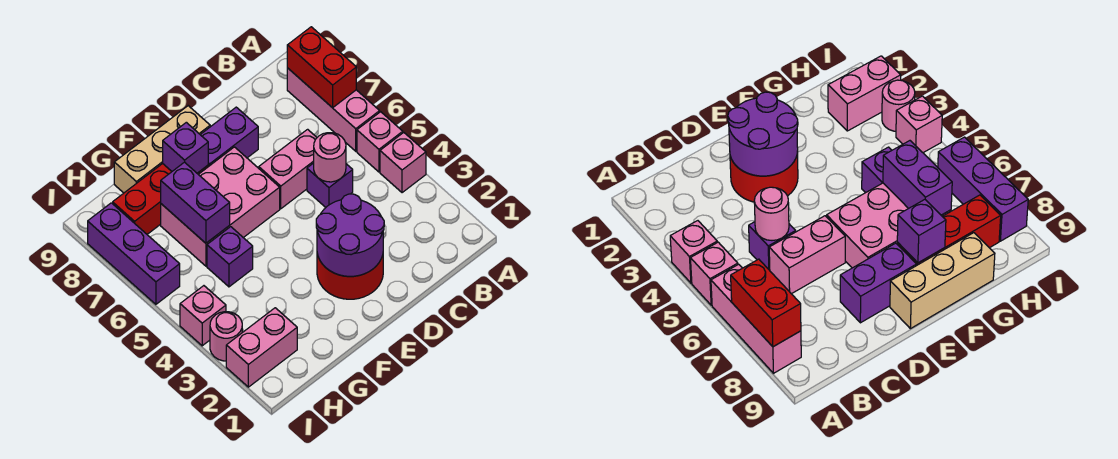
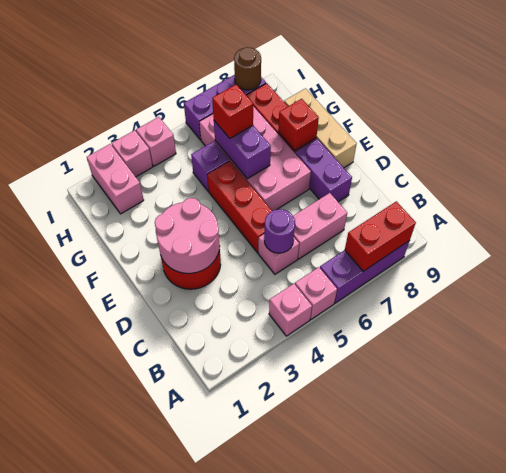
pink 1x3 brick [287,68,380,151] -> purple 1x3 brick [320,241,409,303]
purple 1x1 brick [307,163,353,207] -> pink 1x1 brick [258,234,299,274]
pink 1x1 round brick [314,133,346,182] -> purple 1x1 round brick [264,209,295,253]
pink 1x2 brick [259,129,317,209] -> pink 1x2 brick turned to [293,193,347,259]
purple 2x2 round brick [316,194,384,276] -> pink 2x2 round brick [155,198,220,273]
none -> red 1x3 brick [207,161,272,253]
pink 2x3 brick [161,147,280,266] -> pink 2x4 brick [199,106,311,211]
purple 1x1 brick [163,122,208,173] -> red 1x1 brick [278,99,319,150]
purple 1x2 brick [161,162,230,243] -> purple 1x2 brick turned to [214,121,271,179]
none -> red 1x1 brick [212,84,253,138]
pink 1x1 round brick [210,312,242,361] -> pink 1x1 brick [112,130,153,177]
none -> brown 1x1 round brick [234,47,261,90]

